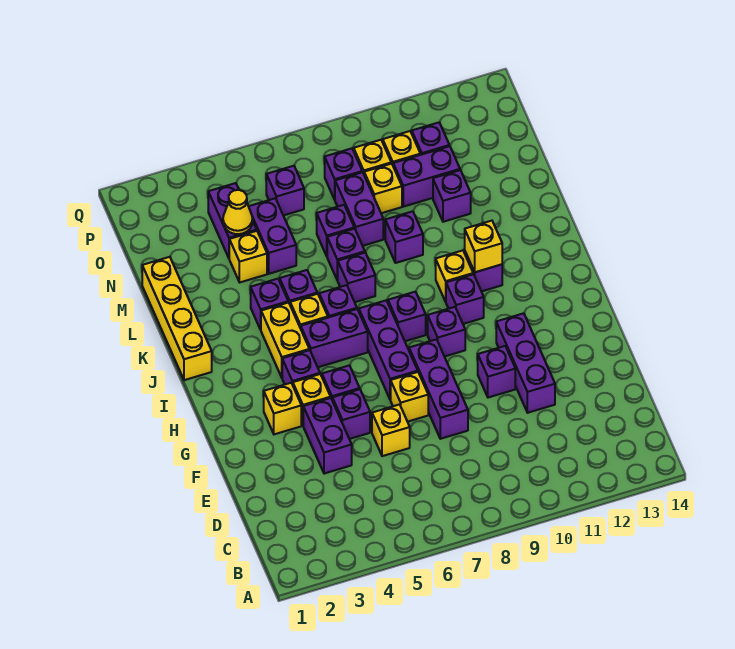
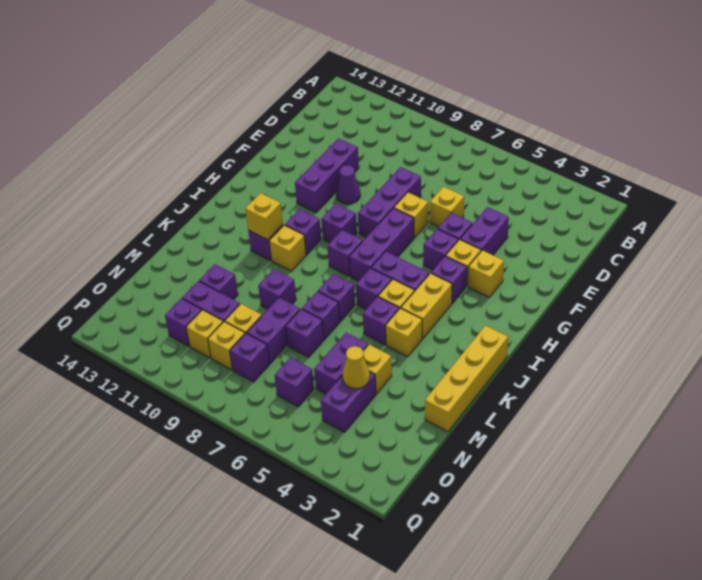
purple 1x1 brick [478,346,515,398] -> purple 1x1 cone [336,165,361,204]
purple 1x1 brick [251,279,288,330] -> yellow 1x1 brick [386,308,422,357]

